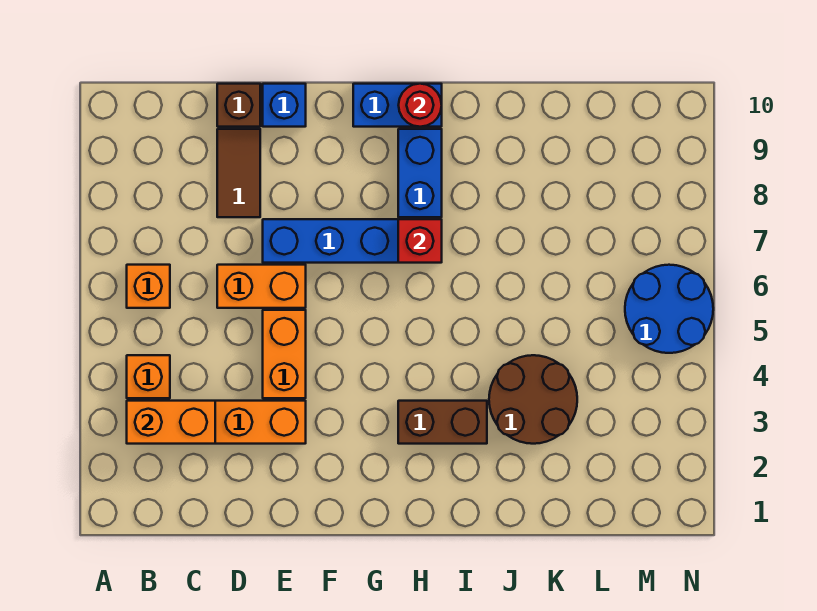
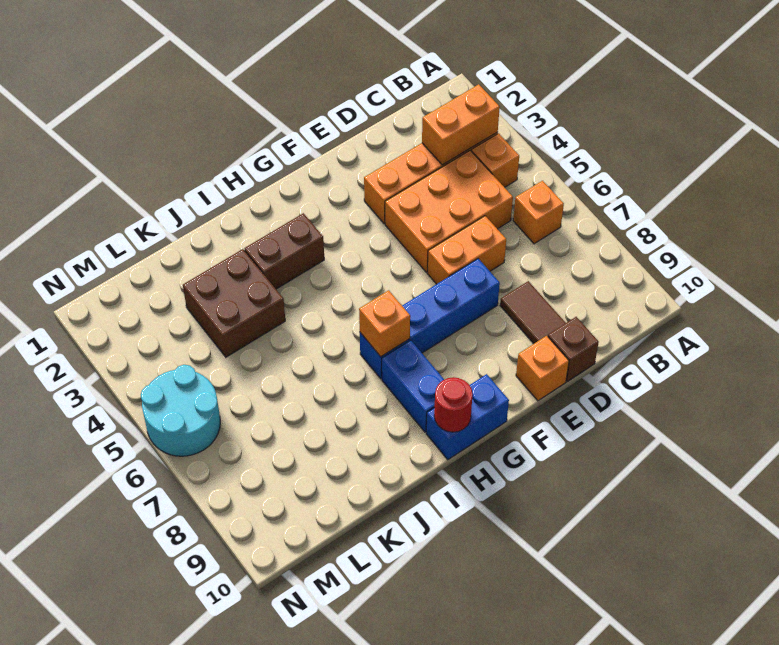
orange 1x2 brick [263,310,306,398] -> orange 2x3 brick [385,150,513,272]
blue 1x1 brick [263,84,306,127] -> orange 1x1 brick [516,336,569,401]
red 1x1 brick [398,219,442,263] -> orange 1x1 brick [359,290,410,357]
brown 2x2 round brick [489,355,577,444] -> brown 2x2 brick [183,249,285,357]
blue 2x2 round brick [625,265,713,353] -> cyan 2x2 round brick [141,365,220,456]

